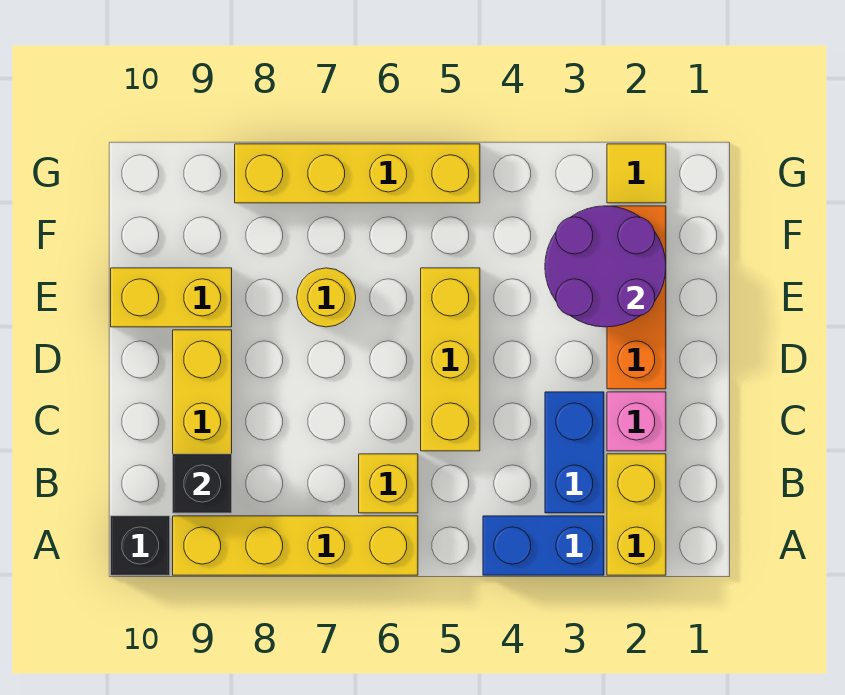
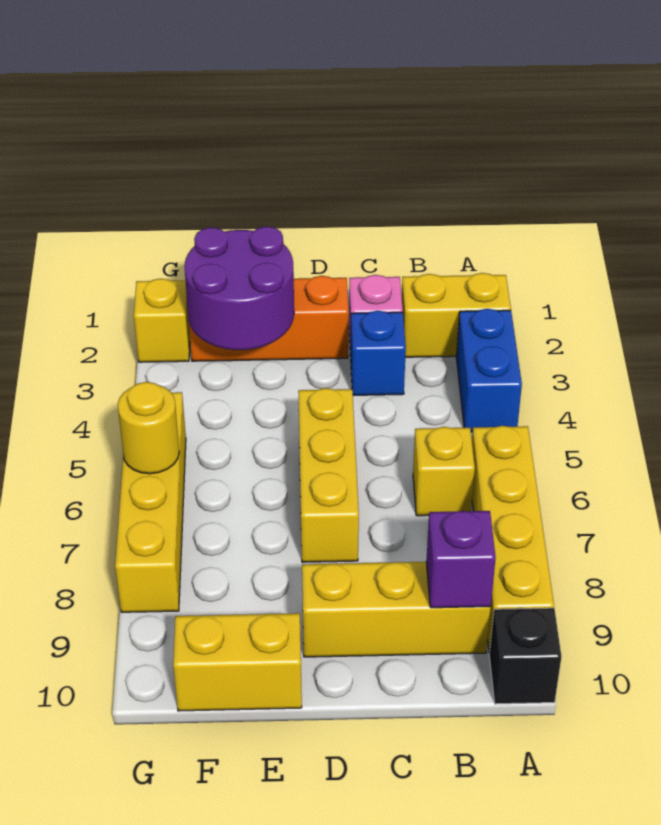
blue 1x2 brick [545,392,604,513] -> blue 1x1 brick [351,311,406,395]
black 1x1 brick [173,454,232,513] -> purple 1x1 brick [426,511,496,608]
yellow 1x3 brick [421,268,480,451] -> yellow 1x3 brick turned to [298,388,359,562]
yellow 1x1 round brick [297,268,356,327] -> yellow 1x1 round brick moved to [118,382,179,474]
yellow 1x2 brick [111,268,232,327] -> yellow 1x2 brick turned to [173,613,302,711]
yellow 1x1 tile [607,144,666,203] -> yellow 1x1 brick [134,279,190,362]

